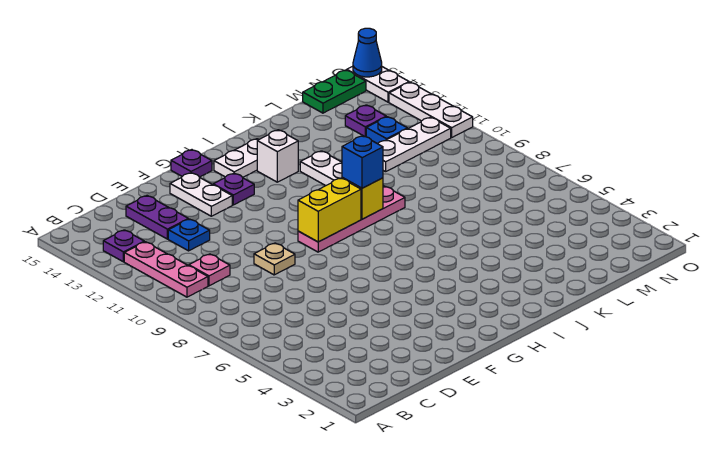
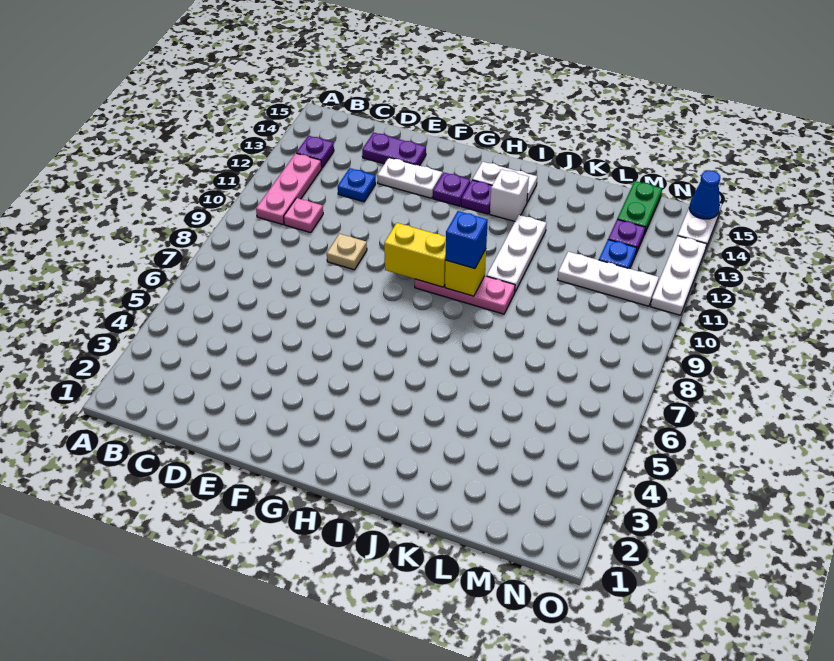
purple 1x2 plate [126,196,188,239] -> purple 1x2 plate turned to [362,133,426,166]
white 1x2 plate [170,173,232,216] -> white 1x2 plate turned to [377,158,442,198]
pink 1x4 plate [298,186,405,252] -> pink 1x3 plate [415,276,515,314]
purple 1x1 plate [171,150,212,177] -> purple 1x1 plate moved to [461,180,492,214]
green 1x2 plate [303,70,366,113] -> green 1x2 plate turned to [617,181,662,232]

